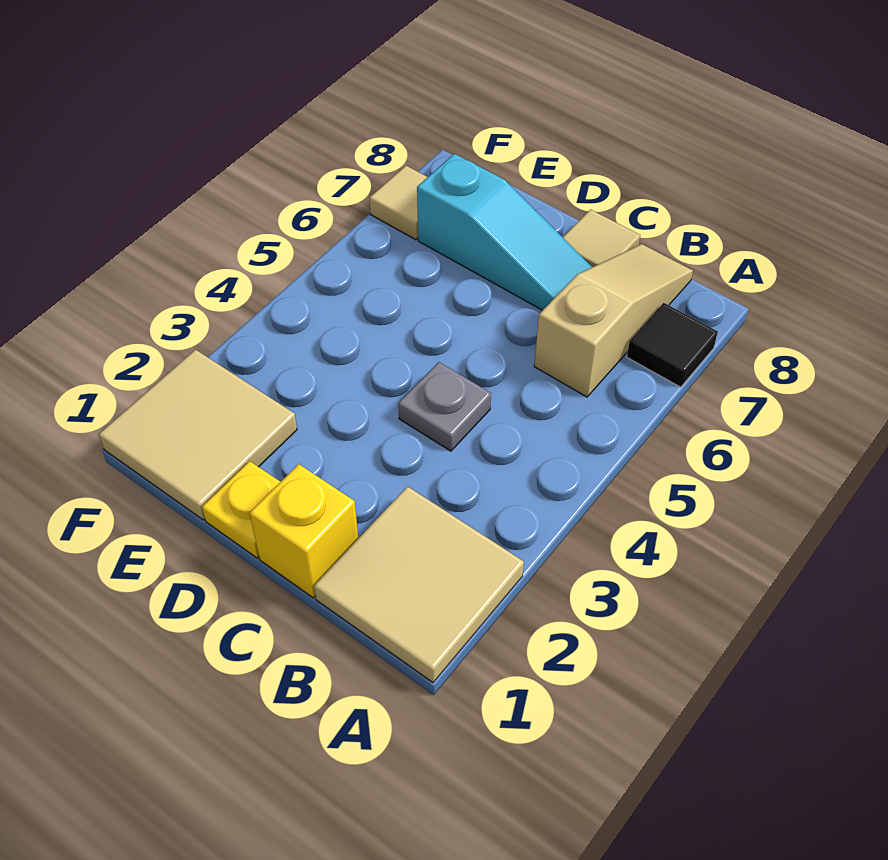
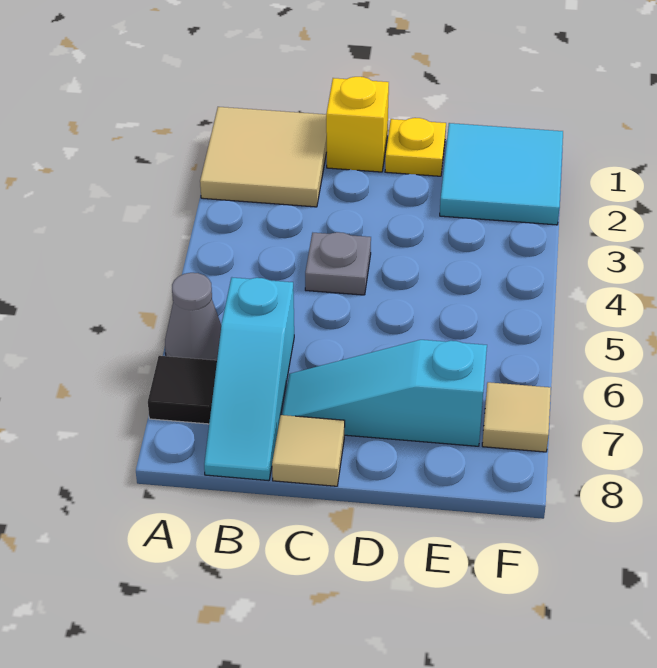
none -> grey 1x1 cone [165,273,221,360]
tan 1x3 slope [534,244,693,397] -> cyan 1x3 slope [204,278,294,481]
tan 2x2 tile [99,350,297,520] -> cyan 2x2 tile [440,123,563,225]

